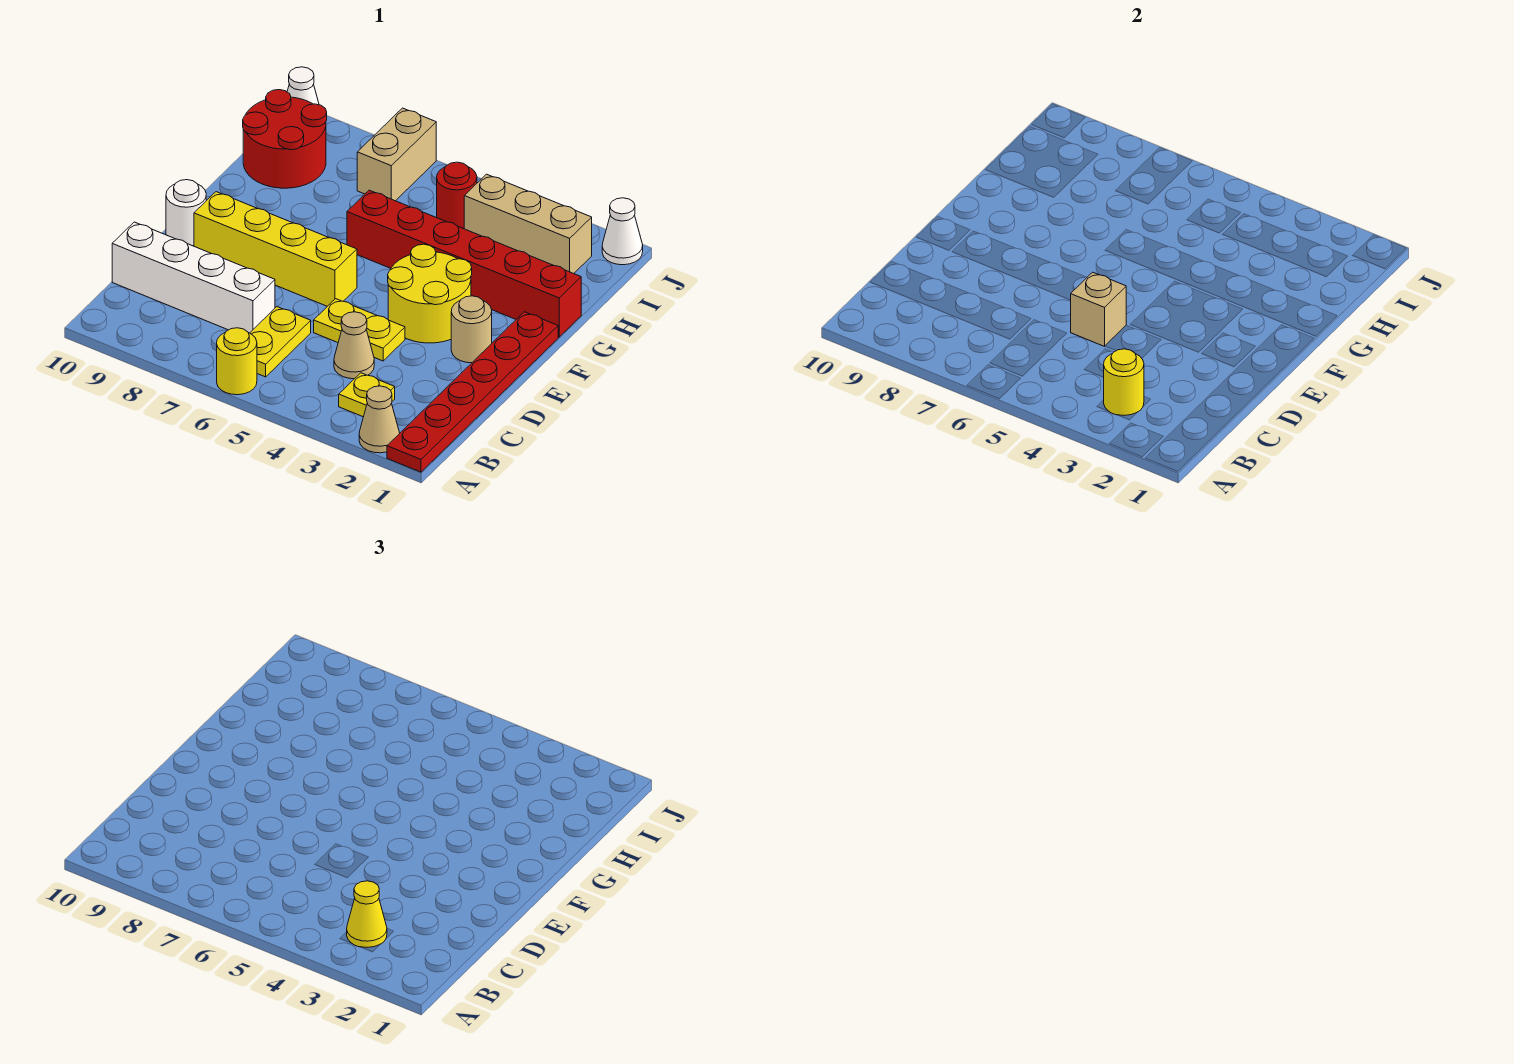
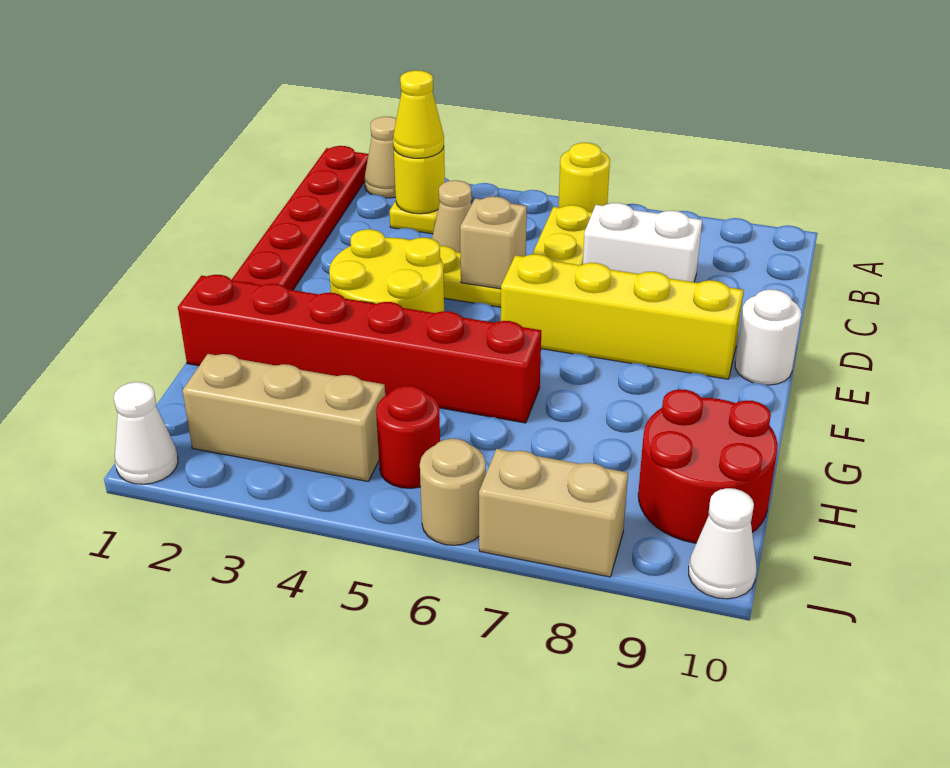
white 1x4 brick [112,222,275,333] -> white 1x2 brick [583,203,702,282]
tan 1x1 round brick [451,296,492,363] -> tan 1x1 round brick moved to [420,439,486,545]
tan 1x2 brick [357,108,436,201] -> tan 1x2 brick turned to [479,449,628,577]

